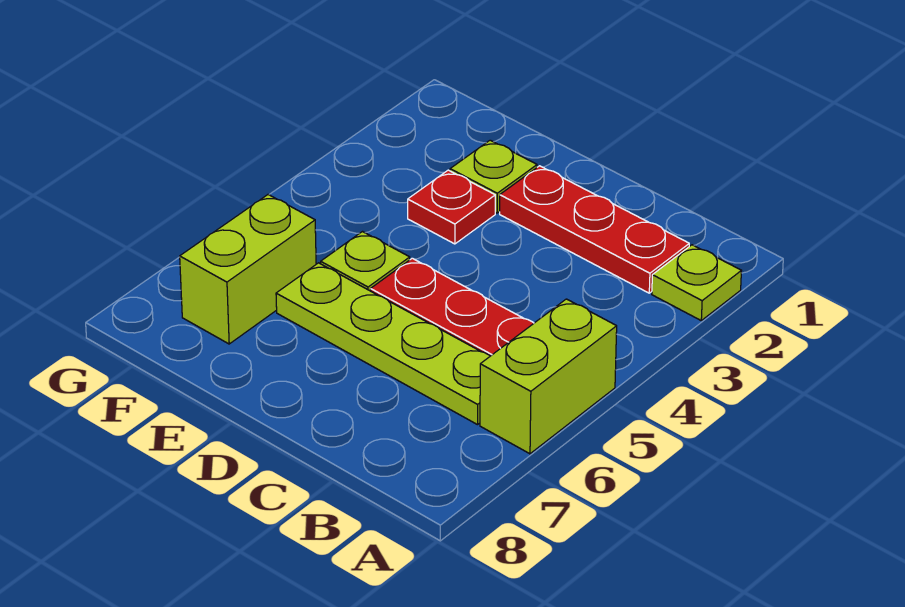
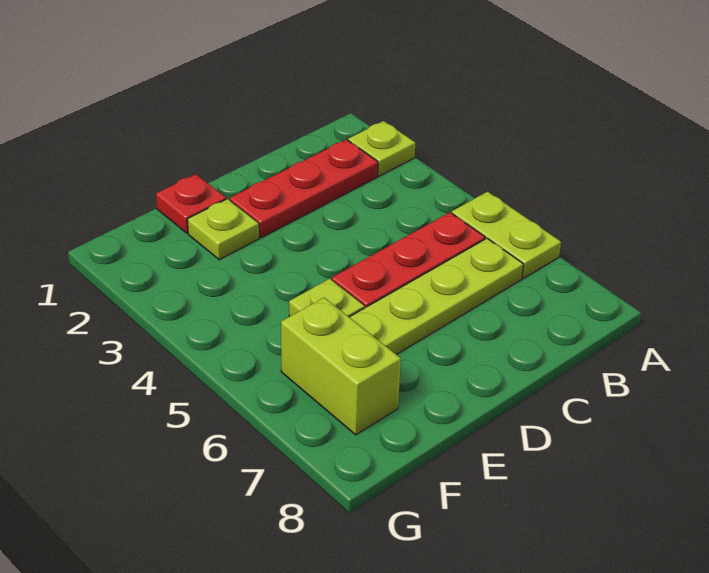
lime 1x2 brick [480,299,617,454] -> lime 1x2 plate [452,192,561,278]
red 1x1 plate [408,170,495,244] -> red 1x1 plate moved to [156,174,226,233]

